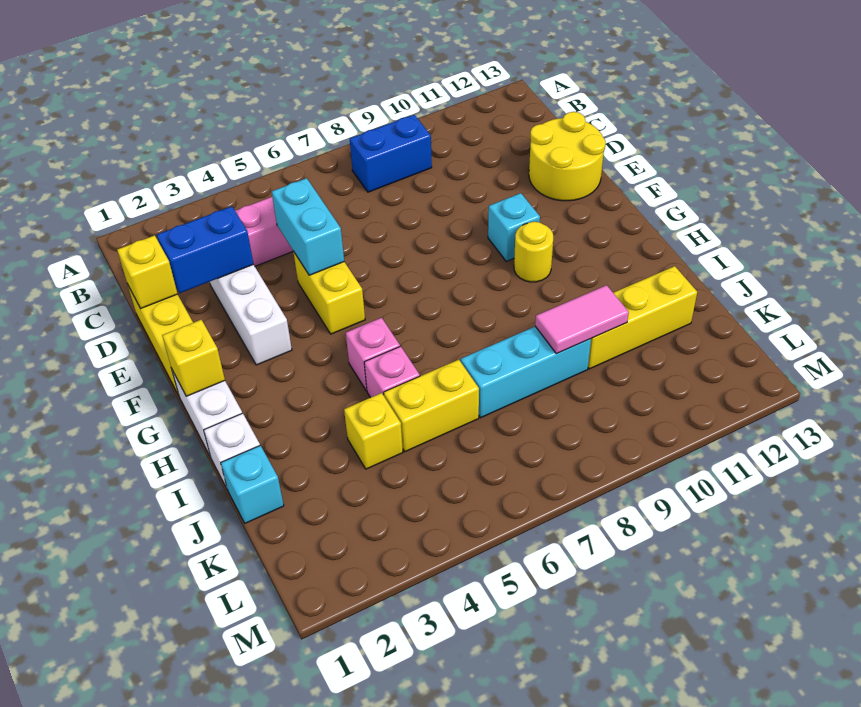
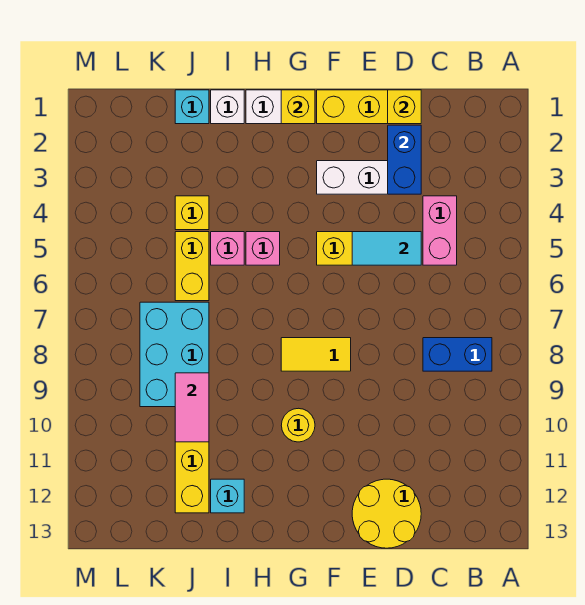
blue 1x2 brick [350,115,432,192] -> blue 1x2 brick turned to [423,338,492,371]
cyan 1x2 brick [272,178,344,275] -> cyan 1x2 tile [352,232,421,265]
none -> yellow 1x2 tile [281,338,351,371]
cyan 1x1 brick [488,193,540,261] -> cyan 1x1 brick moved to [211,479,244,513]
cyan 1x3 brick [461,326,591,418] -> cyan 2x3 brick [140,302,209,407]

